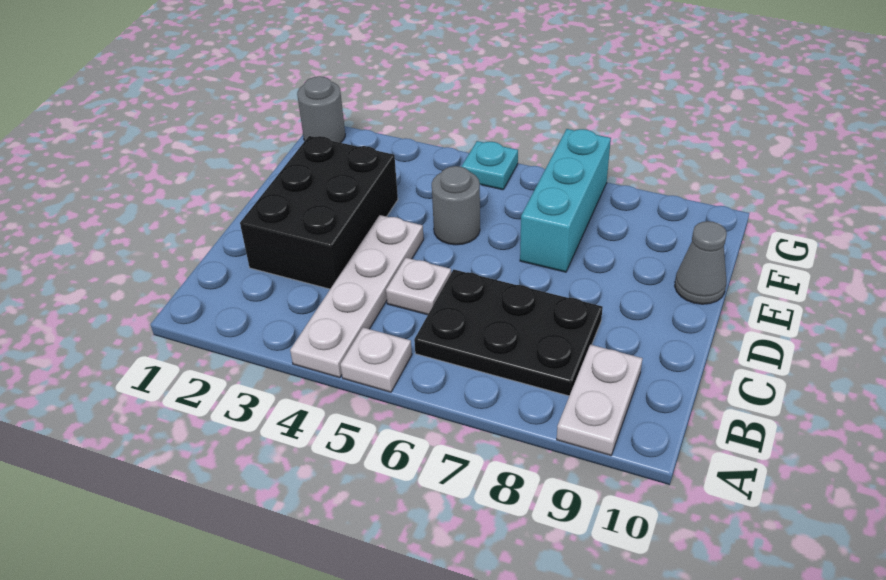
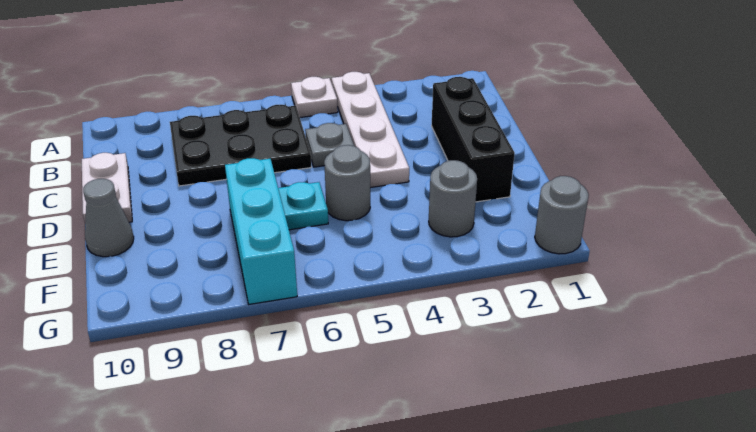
white 1x2 plate [557,345,642,456] -> white 1x2 plate moved to [82,153,132,222]
black 2x3 brick [240,136,398,289] -> black 1x3 brick [432,77,515,202]
white 1x1 plate [386,258,451,315] -> grey 1x1 plate [305,123,354,167]
none -> grey 1x1 round brick [429,160,477,237]
cyan 1x1 plate [461,141,518,190] -> cyan 1x1 plate moved to [278,182,328,230]

